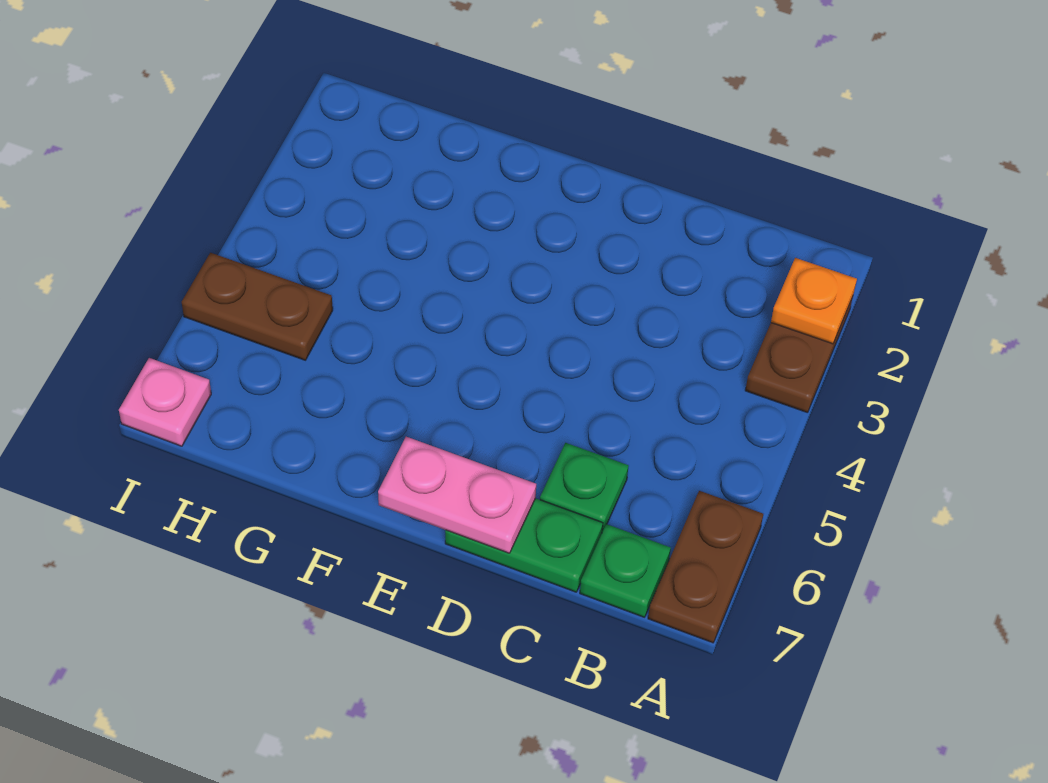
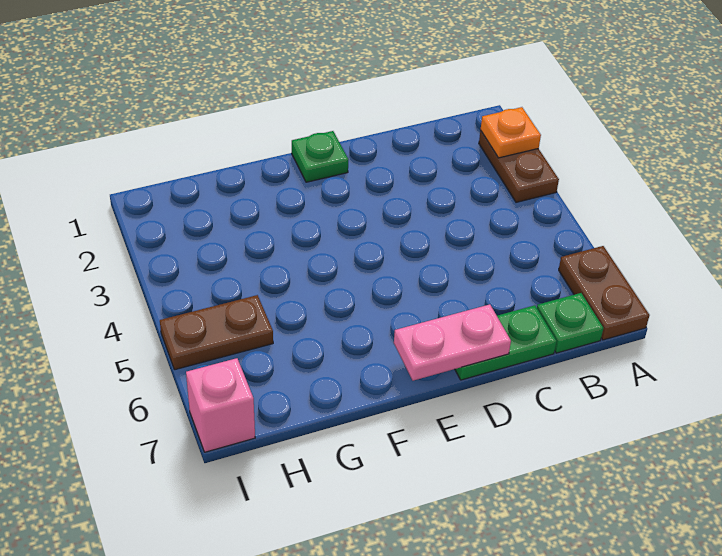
green 1x1 plate [540,443,629,532] -> green 1x1 plate moved to [292,131,348,182]
pink 1x1 plate [119,358,211,446] -> pink 1x1 brick [186,358,255,452]

